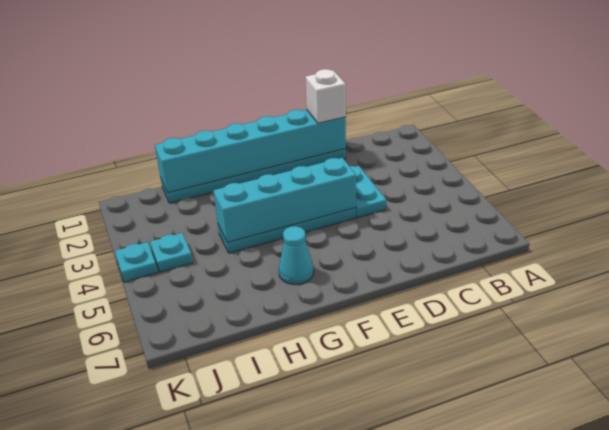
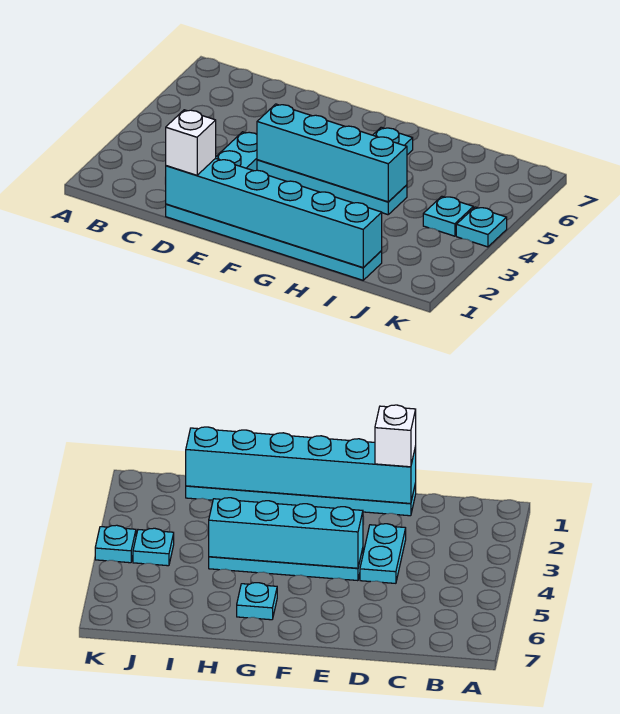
cyan 1x1 cone [279,226,314,285] -> cyan 1x1 plate [373,127,413,155]

